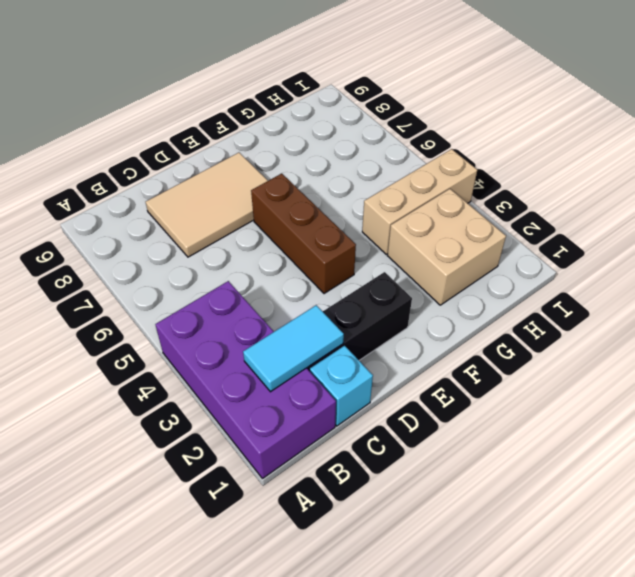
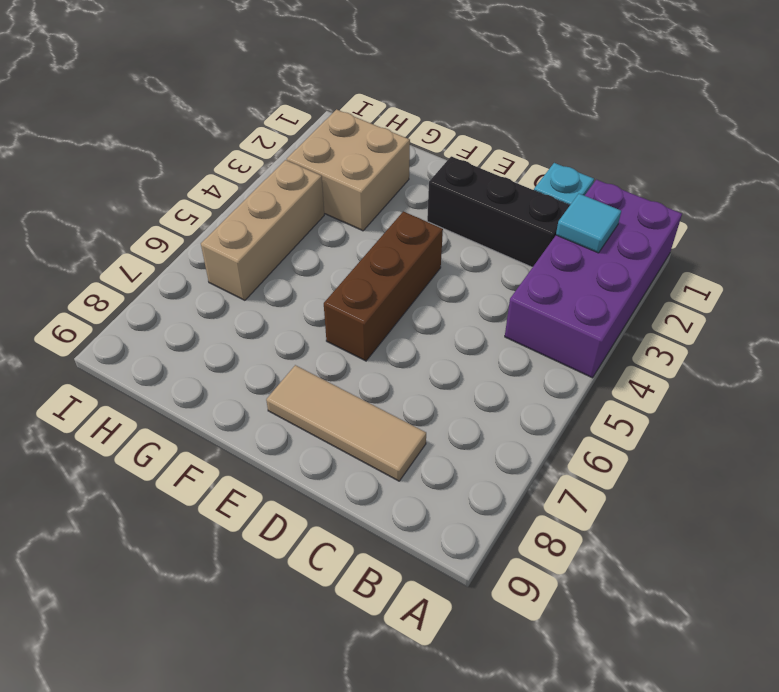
cyan 1x2 tile [243,305,344,392] -> cyan 1x1 tile [556,194,621,253]
tan 2x3 tile [146,153,268,257] -> tan 1x3 tile [266,365,426,481]
tan 1x3 brick [362,149,477,254] -> tan 1x3 brick turned to [201,160,324,300]

